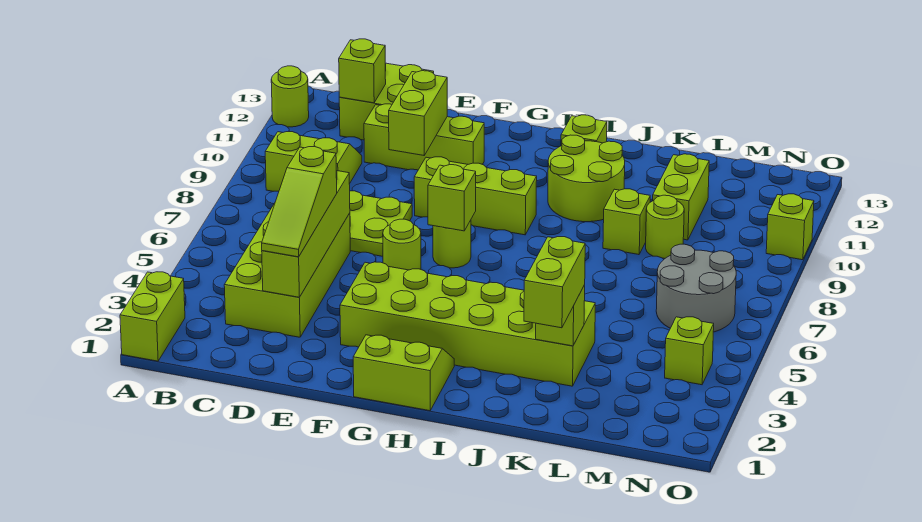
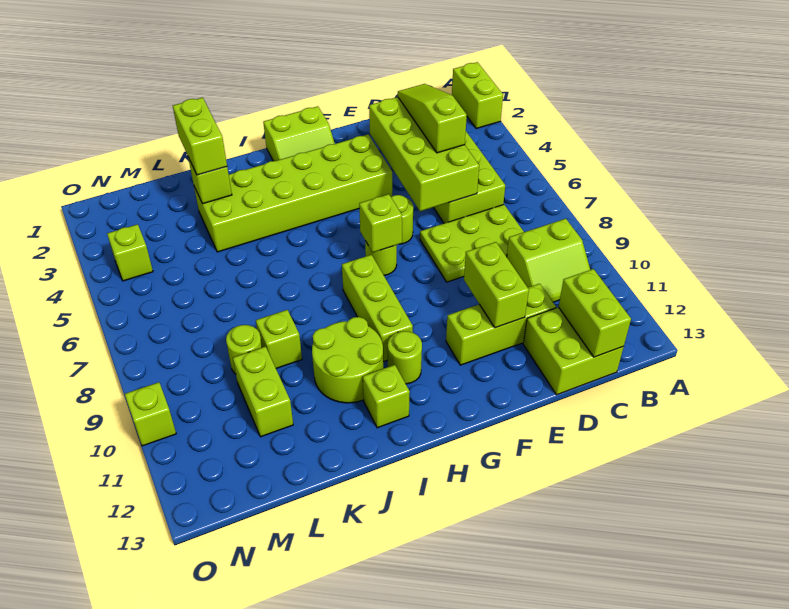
lime 1x1 round brick [271,66,309,127] -> lime 1x1 round brick moved to [388,331,422,384]
lime 1x1 brick [339,39,386,103] -> lime 1x2 brick [558,269,631,357]
lime 1x4 brick [262,171,350,297] -> lime 2x4 brick [369,97,479,211]
lime 1x3 brick [414,157,537,235] -> lime 1x3 brick turned to [342,255,413,362]
grey 2x2 round brick [656,244,736,332] -> none

